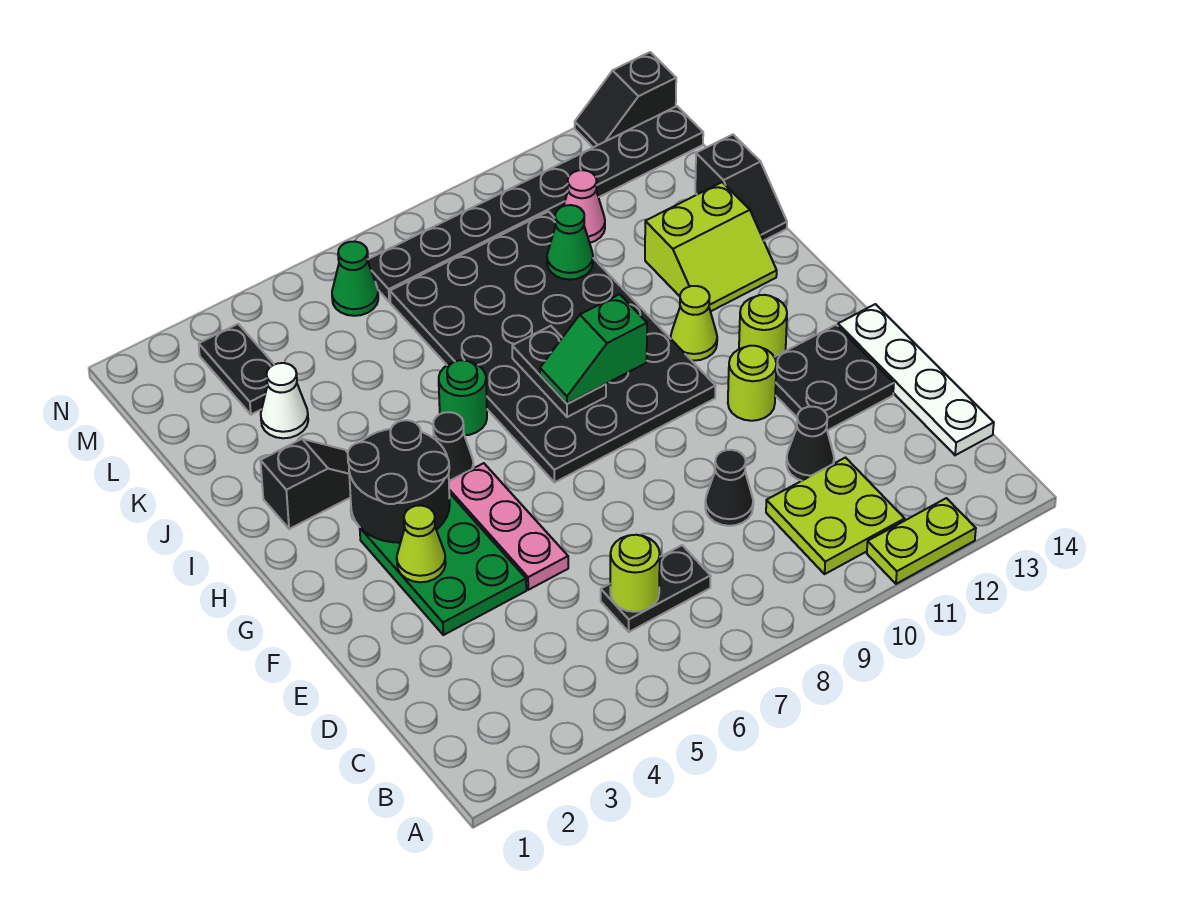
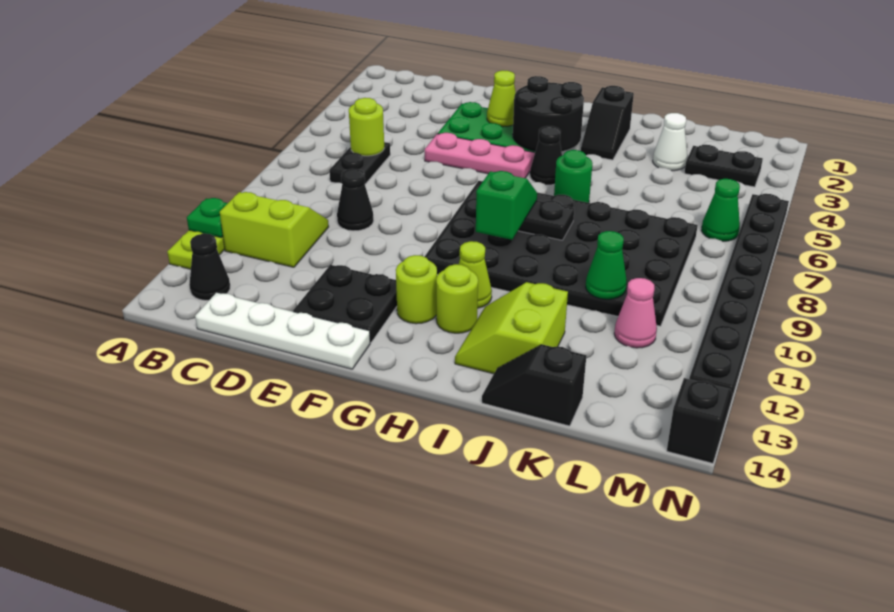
none -> green 1x1 plate [187,198,228,238]
lime 2x2 plate [766,458,905,574] -> lime 2x2 slope [220,192,329,267]
black 1x1 cone [786,407,834,481] -> black 1x1 cone moved to [189,234,230,300]
lime 1x1 round brick [728,346,776,421] -> lime 1x1 round brick moved to [436,264,478,333]
black 1x8 plate [368,106,703,302] -> black 1x8 plate moved to [689,194,789,398]

